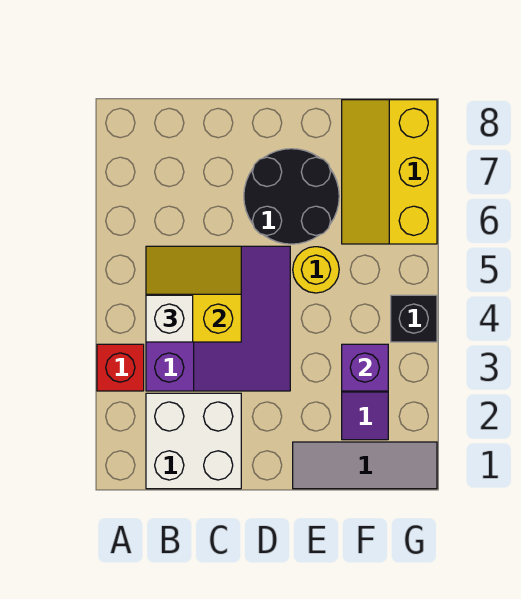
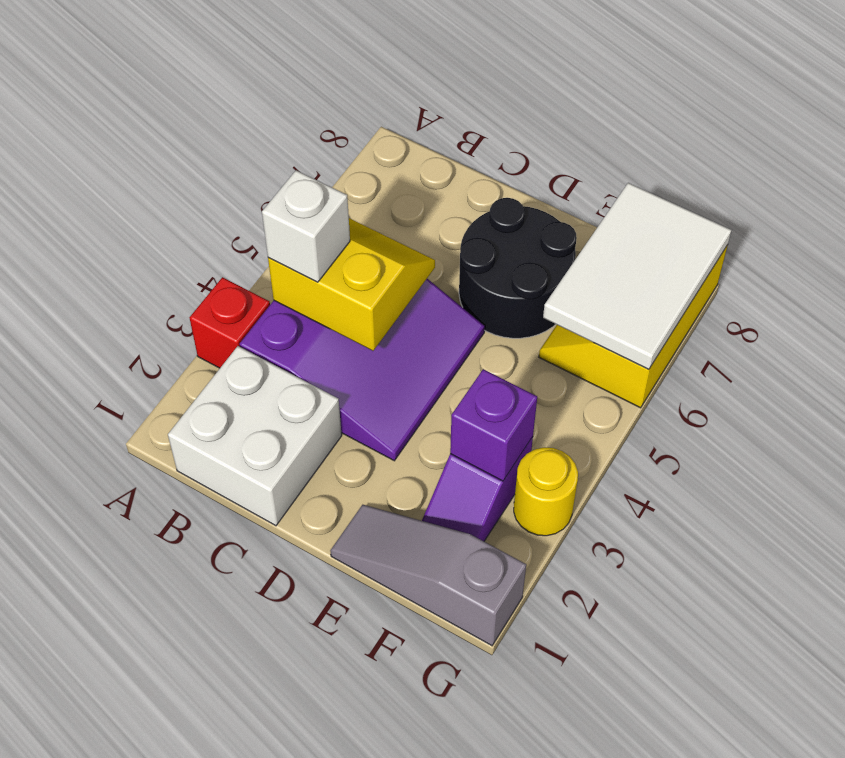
grey 1x3 tile [293,442,437,489] -> grey 1x3 slope [330,505,526,646]
yellow 1x1 round brick [293,247,339,293] -> yellow 1x1 round brick moved to [514,447,578,536]
none -> white 2x3 tile [543,183,731,369]
black 1x1 brick [391,295,437,342] -> none

